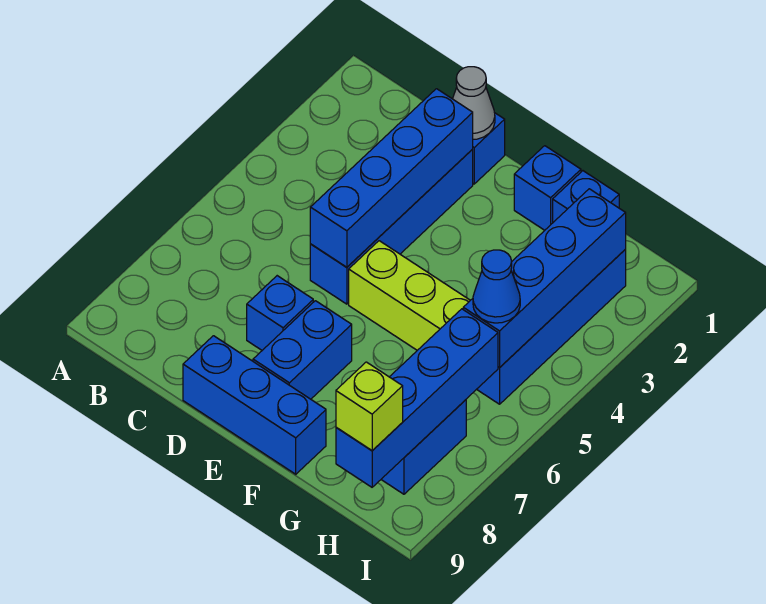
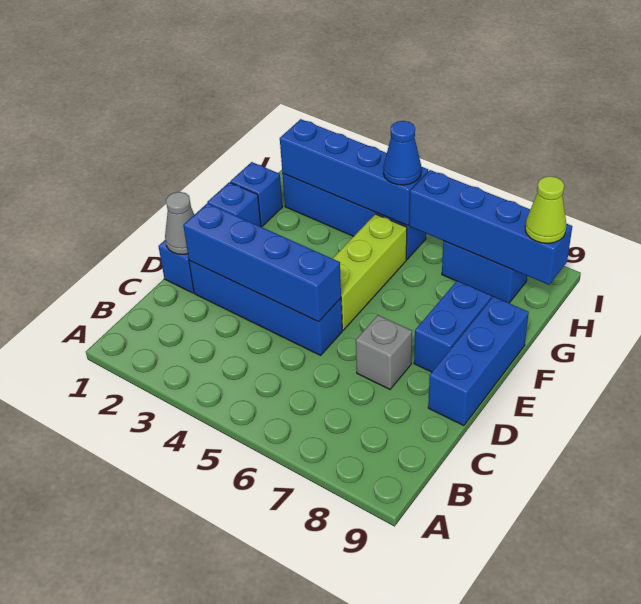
blue 1x1 brick [247,276,313,350] -> grey 1x1 brick [356,315,412,389]
blue 1x2 brick [253,301,352,399] -> blue 1x2 brick turned to [414,281,491,372]
lime 1x1 brick [336,362,403,451] -> lime 1x1 cone [525,176,566,243]

